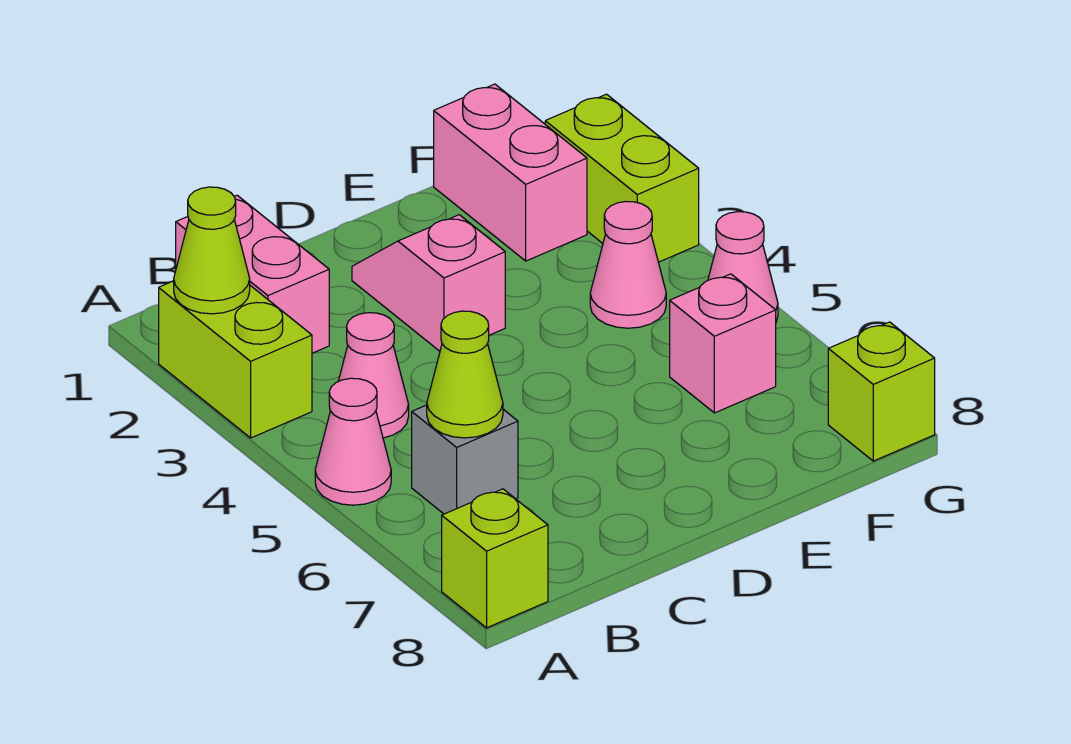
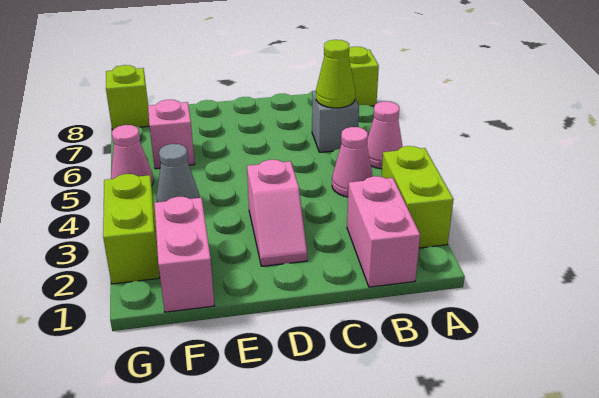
lime 1x1 cone [174,187,250,314] -> none
pink 1x1 cone [590,202,666,328] -> grey 1x1 cone [156,144,199,202]

